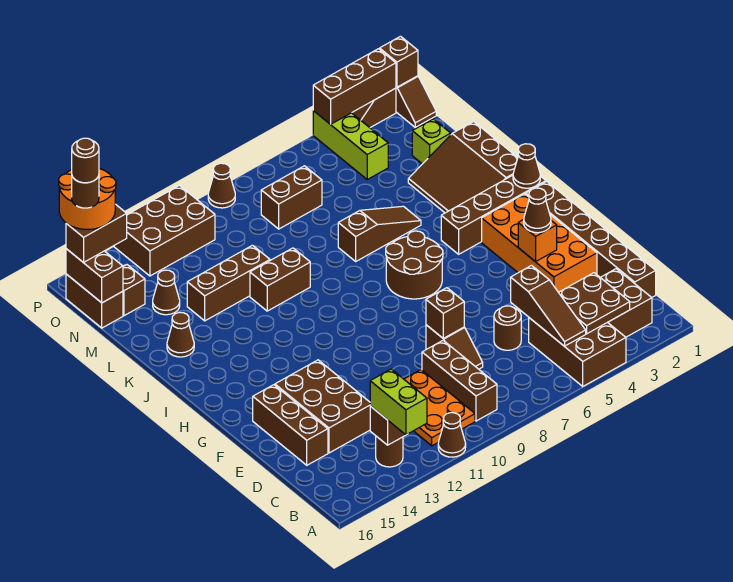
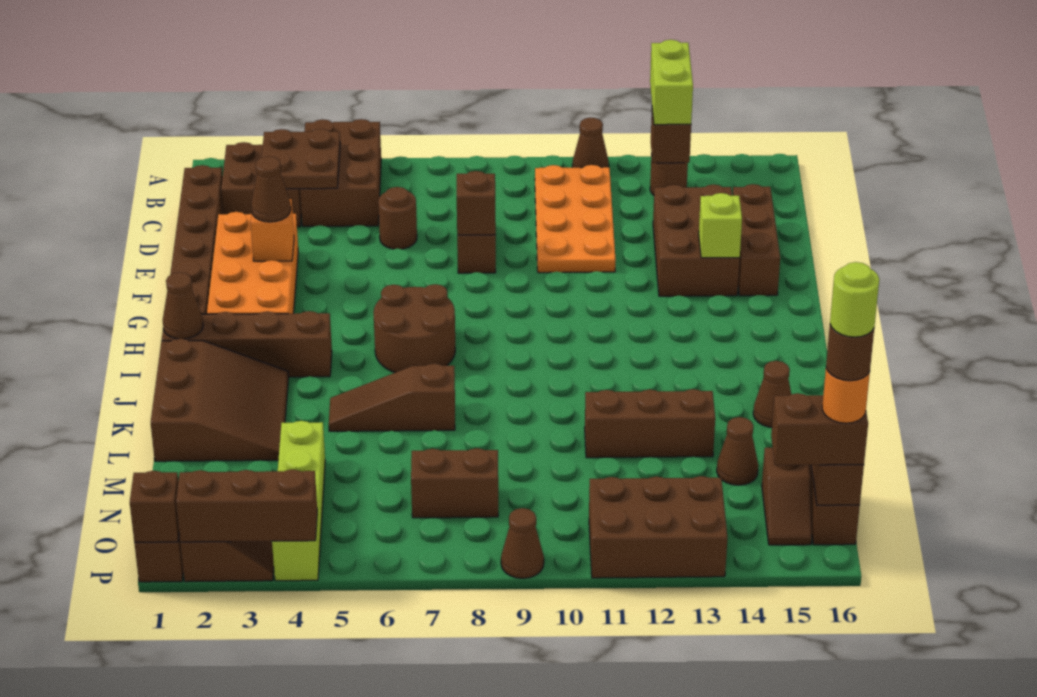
brown 1x3 slope [511,266,586,346] -> none
brown 1x3 brick [422,341,497,421] -> none
orange 2x3 plate [404,370,475,446] -> orange 2x4 plate [535,165,616,273]
brown 1x2 brick [250,248,310,311] -> none
lime 1x1 brick [412,119,451,164] -> lime 1x1 brick moved to [699,193,742,258]
lime 1x3 brick [313,111,388,179] -> lime 1x4 brick [272,421,325,581]
orange 2x2 round brick [59,168,116,229] -> orange 1x1 round brick [822,368,870,423]
brown 1x1 round brick [72,138,99,183] -> lime 1x1 round brick [830,262,879,337]

